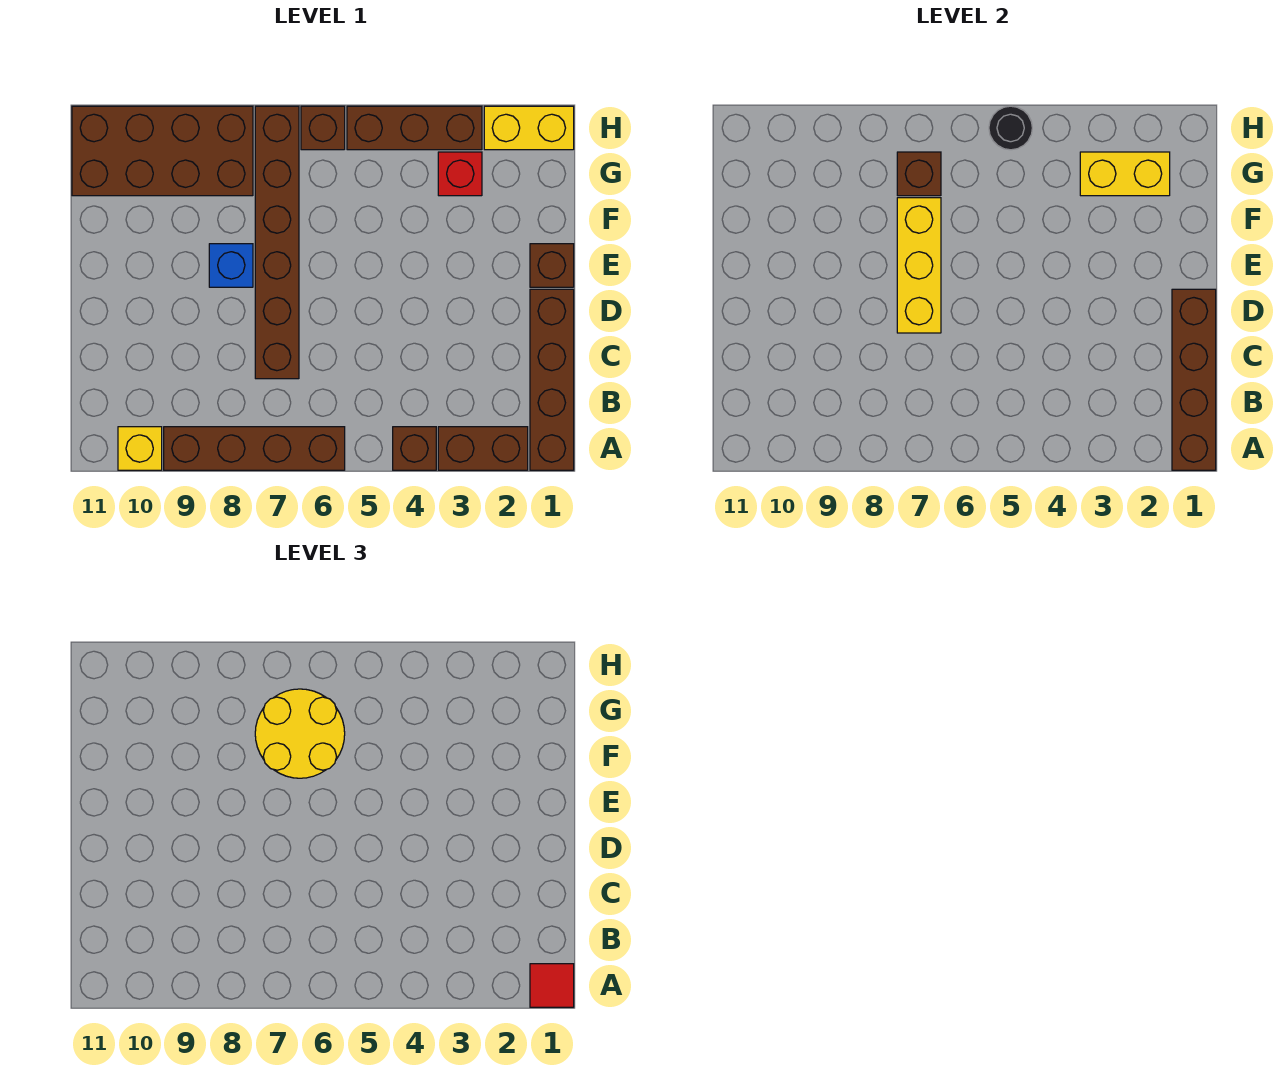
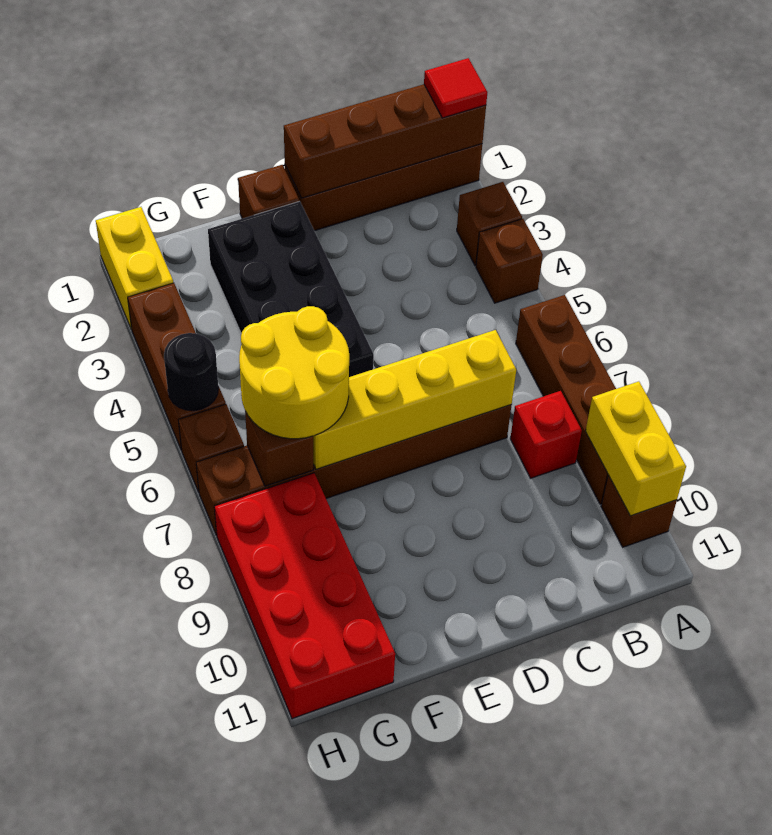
brown 1x2 brick [438,427,528,470] -> brown 1x1 brick [457,182,522,266]
yellow 1x1 brick [118,427,162,470] -> brown 1x1 brick [601,475,677,547]
yellow 1x3 brick [897,198,941,333] -> yellow 1x4 brick [313,330,516,469]
none -> black 2x4 brick [208,201,374,377]
blue 1x1 brick [209,244,253,287] -> none
yellow 1x2 brick [1080,152,1170,196] -> yellow 1x2 brick moved to [585,381,686,516]
red 1x1 brick [438,152,482,196] -> red 1x1 brick moved to [510,391,582,478]
brown 2x4 brick [72,106,253,196] -> red 2x4 brick [214,473,395,719]

